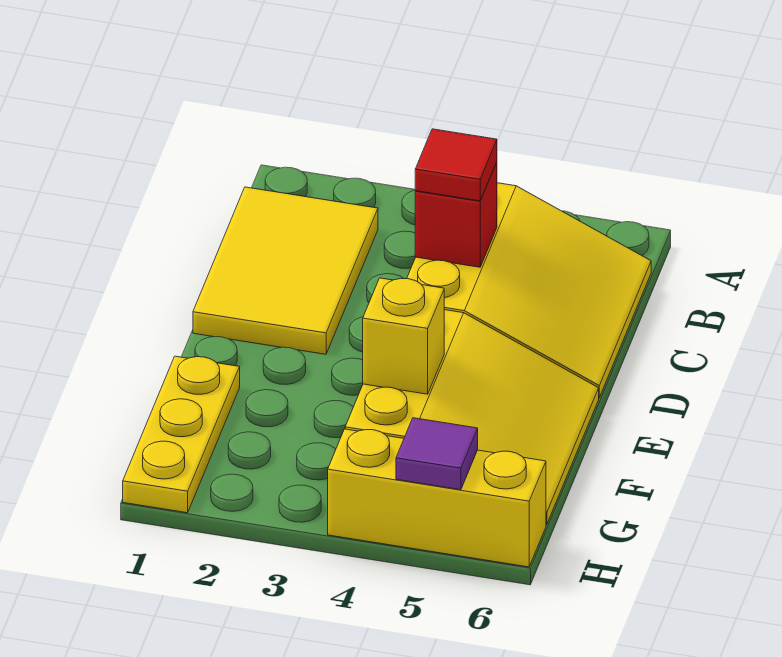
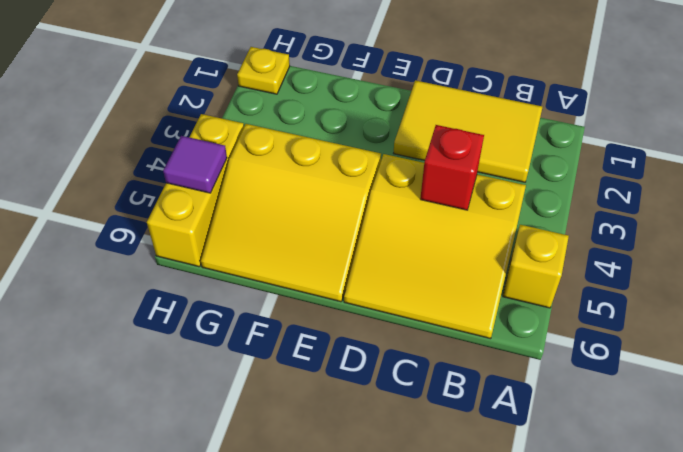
red 1x1 tile [415,129,497,201] -> none
yellow 1x3 plate [123,356,240,513] -> yellow 1x1 plate [237,47,290,94]
yellow 1x1 brick [363,278,444,394] -> yellow 1x1 brick moved to [503,225,569,308]

